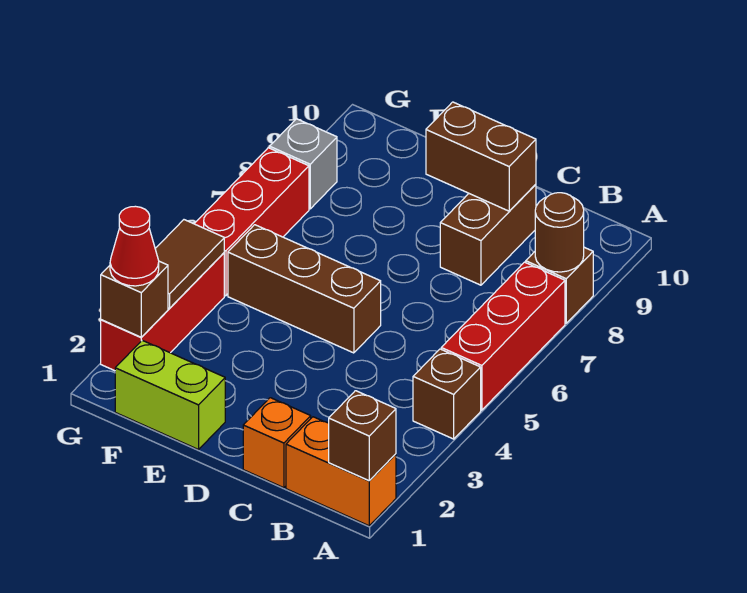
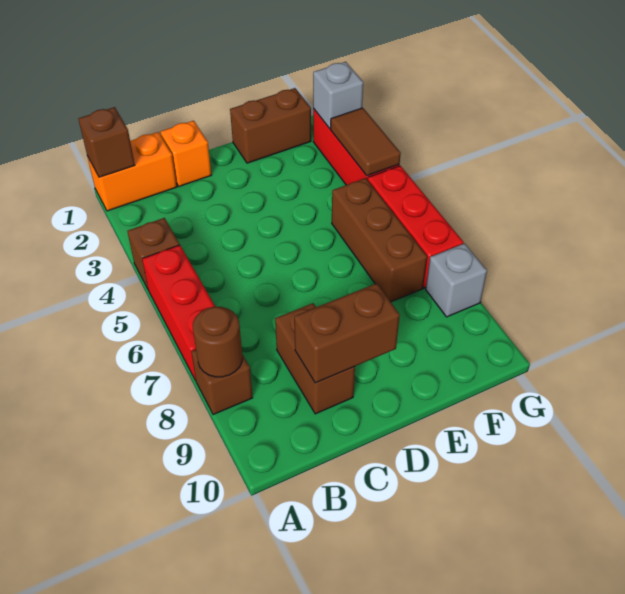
brown 1x3 brick [228,225,381,353] -> brown 1x3 brick turned to [332,178,427,302]
lime 1x2 brick [115,340,225,450] -> brown 1x2 brick [230,88,311,163]
brown 1x1 brick [101,261,168,337] -> grey 1x1 brick [313,62,363,129]
red 1x1 cone [110,206,159,286] -> none

